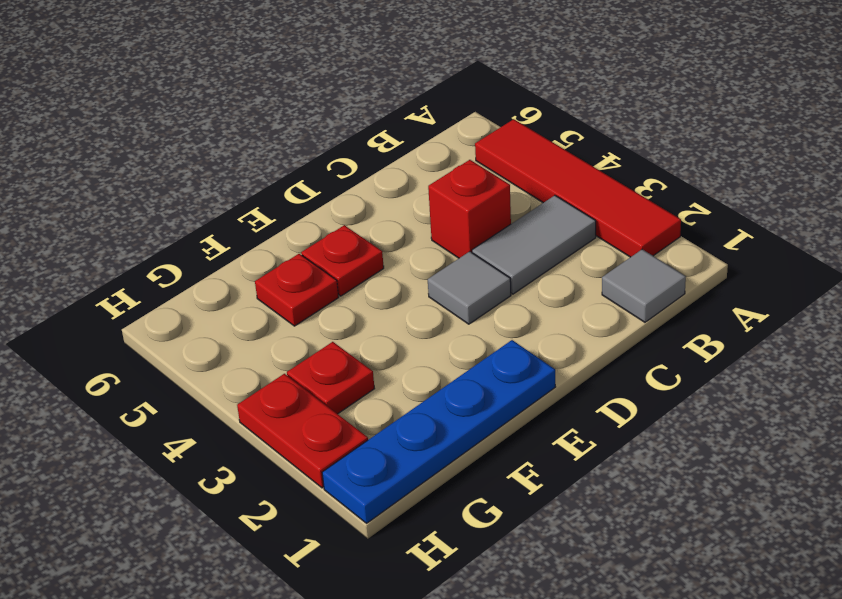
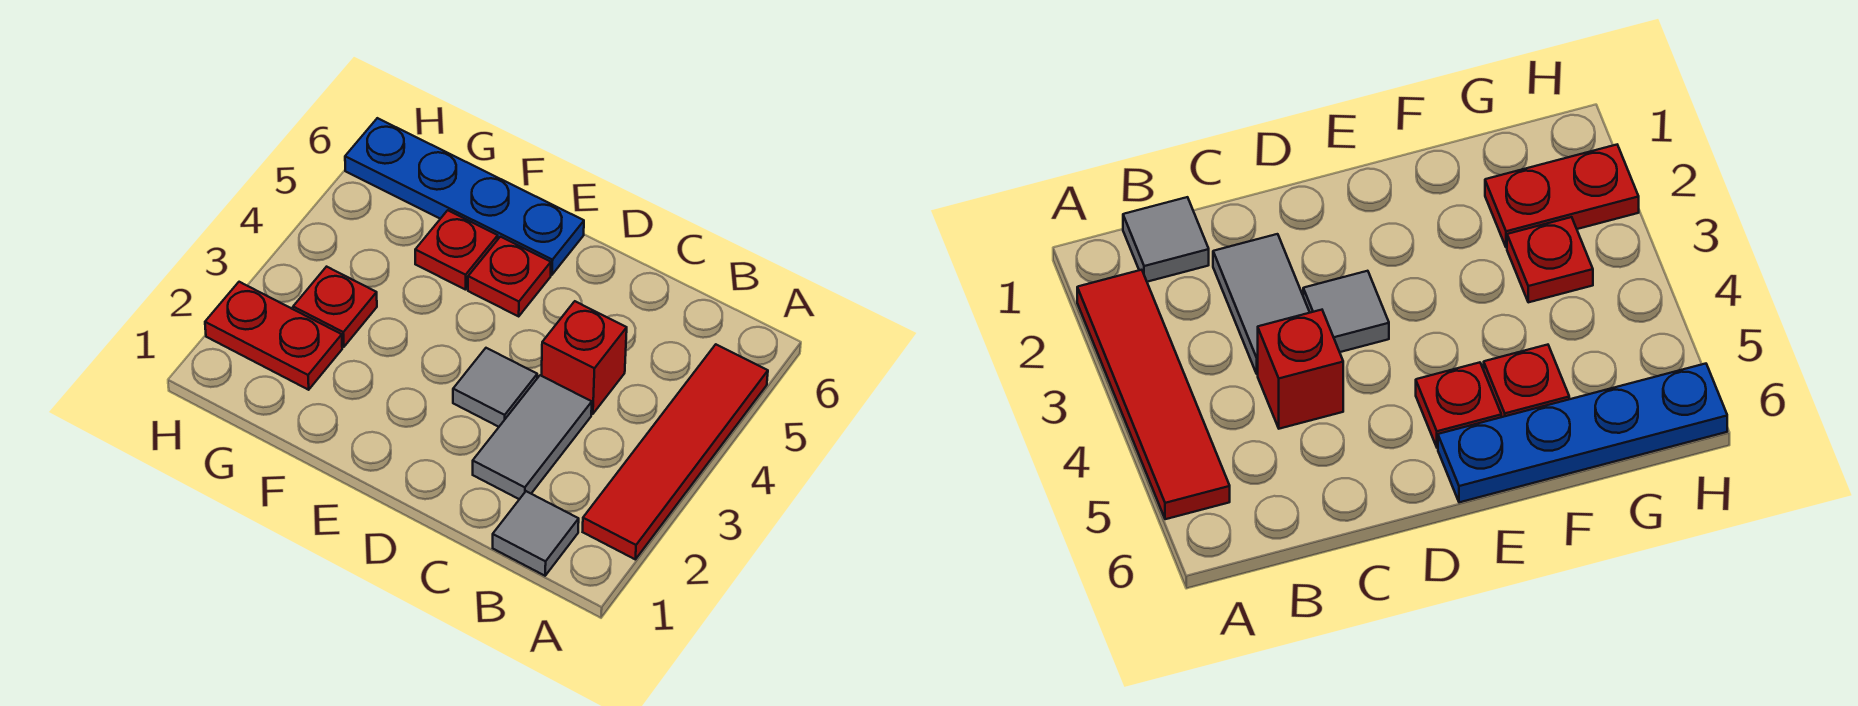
grey 1x2 tile [472,195,596,294] -> grey 1x2 tile turned to [473,375,592,499]
blue 1x4 plate [322,340,555,523] -> blue 1x4 plate moved to [345,118,584,275]
red 1x2 plate [237,374,368,488] -> red 1x2 plate turned to [205,282,342,390]

